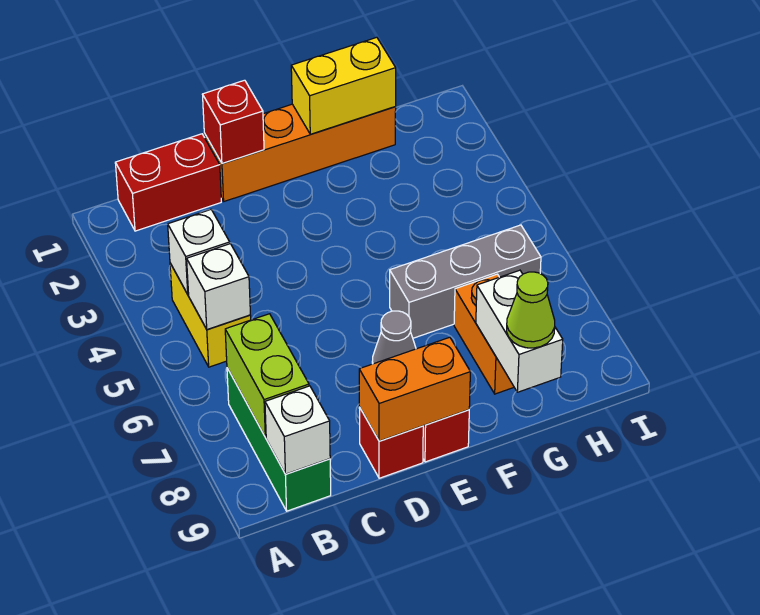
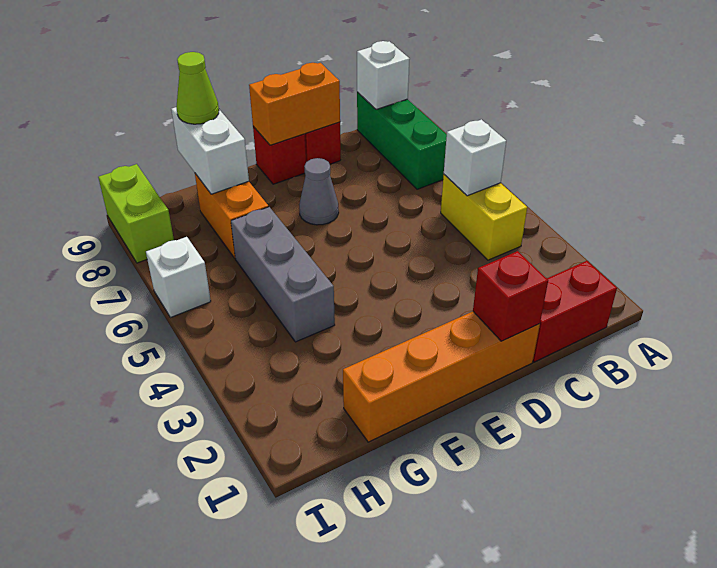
white 1x1 brick [168,209,230,295] -> white 1x1 brick moved to [146,237,211,318]
lime 1x2 brick [225,314,309,437] -> lime 1x2 brick moved to [98,164,174,263]
yellow 1x2 brick [291,37,396,134] -> none
grey 1x3 brick [390,225,541,338] -> grey 1x3 brick turned to [231,207,335,342]

